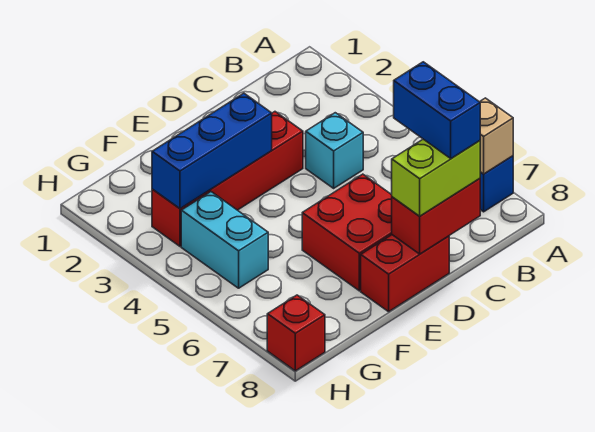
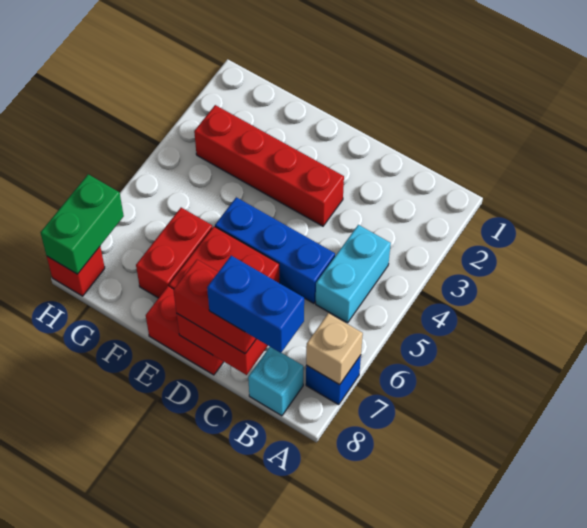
cyan 1x1 brick [306,113,363,188] -> cyan 1x1 brick moved to [248,347,303,416]
blue 1x2 brick [394,62,480,158] -> blue 1x2 brick turned to [207,256,304,353]
lime 1x2 brick [392,139,480,216] -> red 1x2 brick [173,260,256,354]
blue 1x3 brick [152,93,272,209] -> blue 1x3 brick moved to [215,197,335,303]
none -> red 1x2 brick [136,208,212,298]
cyan 1x2 brick [181,192,268,288] -> cyan 1x2 brick moved to [316,225,391,323]
none -> green 1x2 brick [40,174,124,274]

